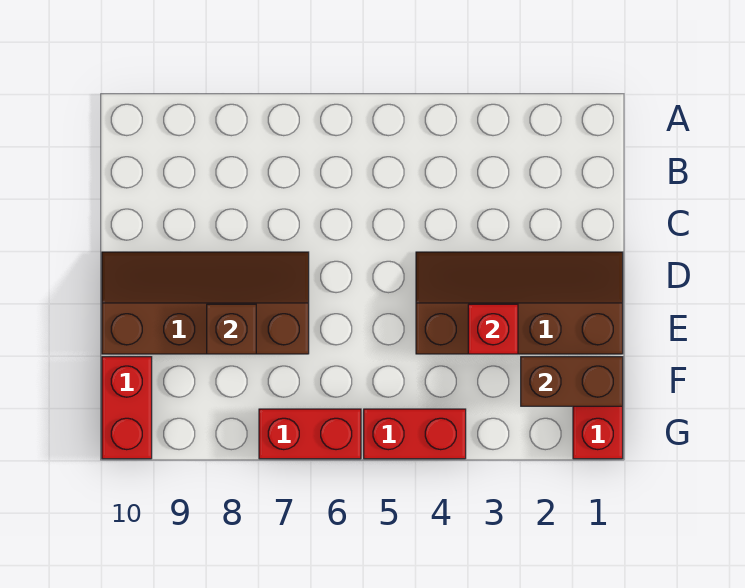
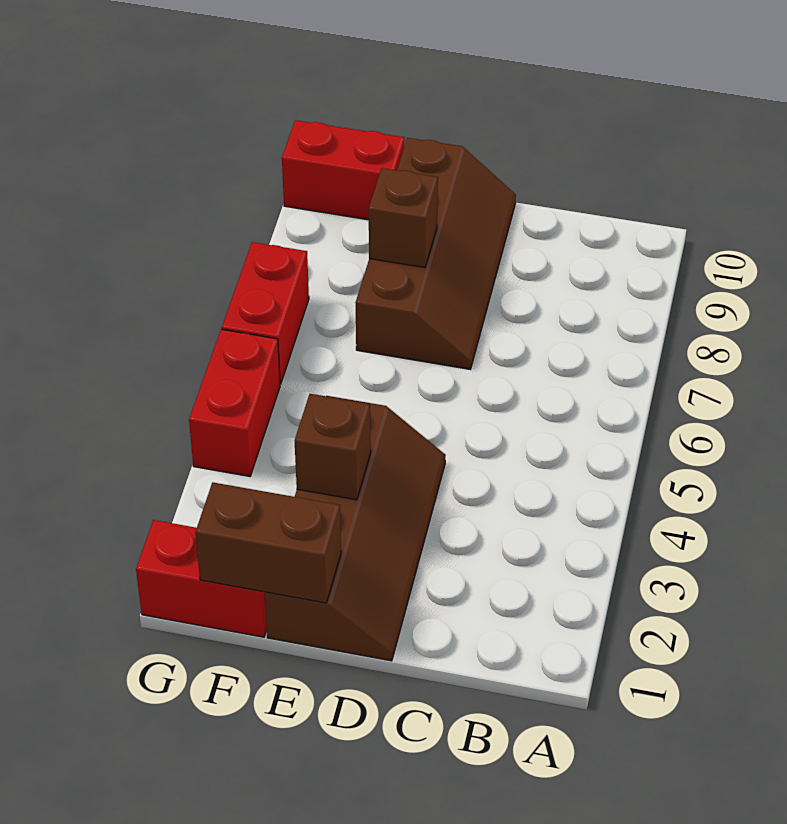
red 1x1 brick [468,304,518,354] -> brown 1x1 brick [295,394,371,500]
brown 1x2 brick [521,357,623,406] -> brown 1x2 brick turned to [195,482,341,603]

